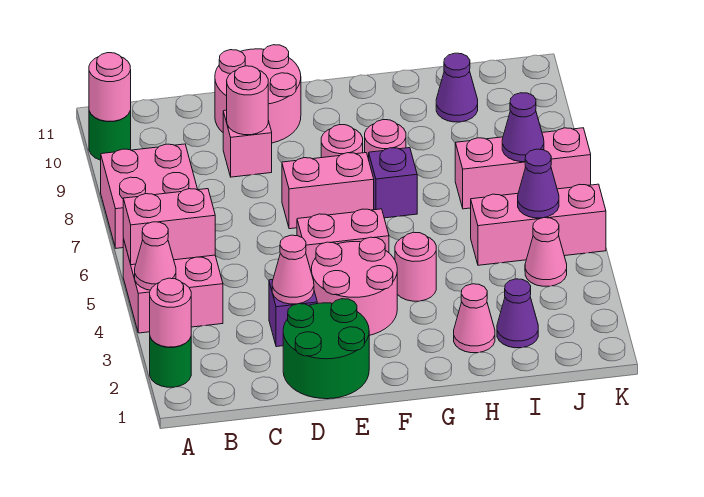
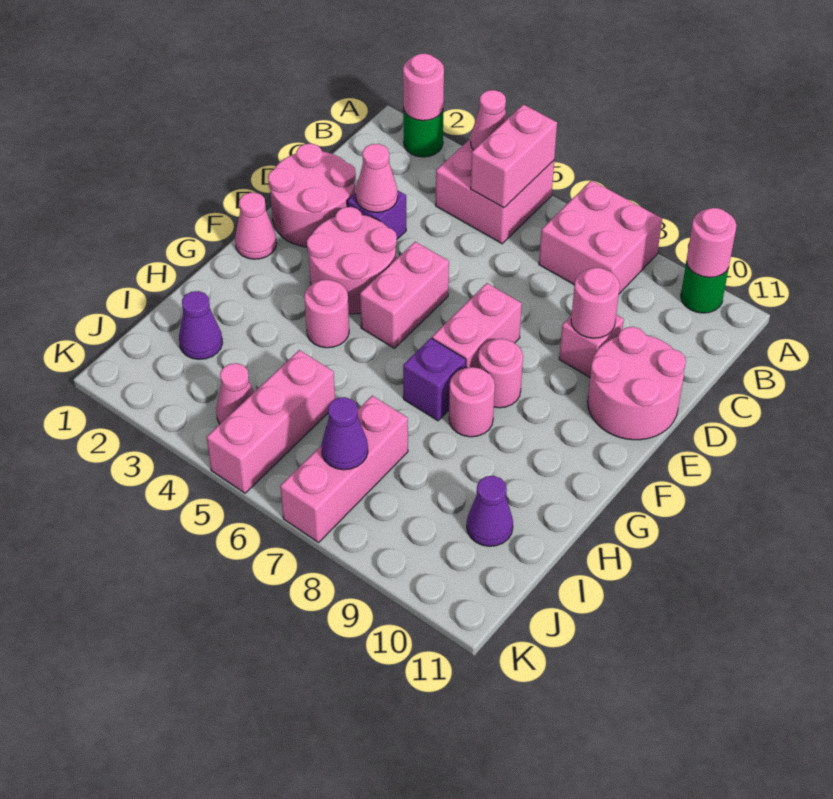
green 2x2 round brick [283,299,369,399] -> pink 2x2 round brick [268,143,356,247]
pink 1x1 cone [454,284,495,353] -> pink 1x1 cone moved to [235,192,277,259]
purple 1x1 cone [518,149,559,218] -> none

